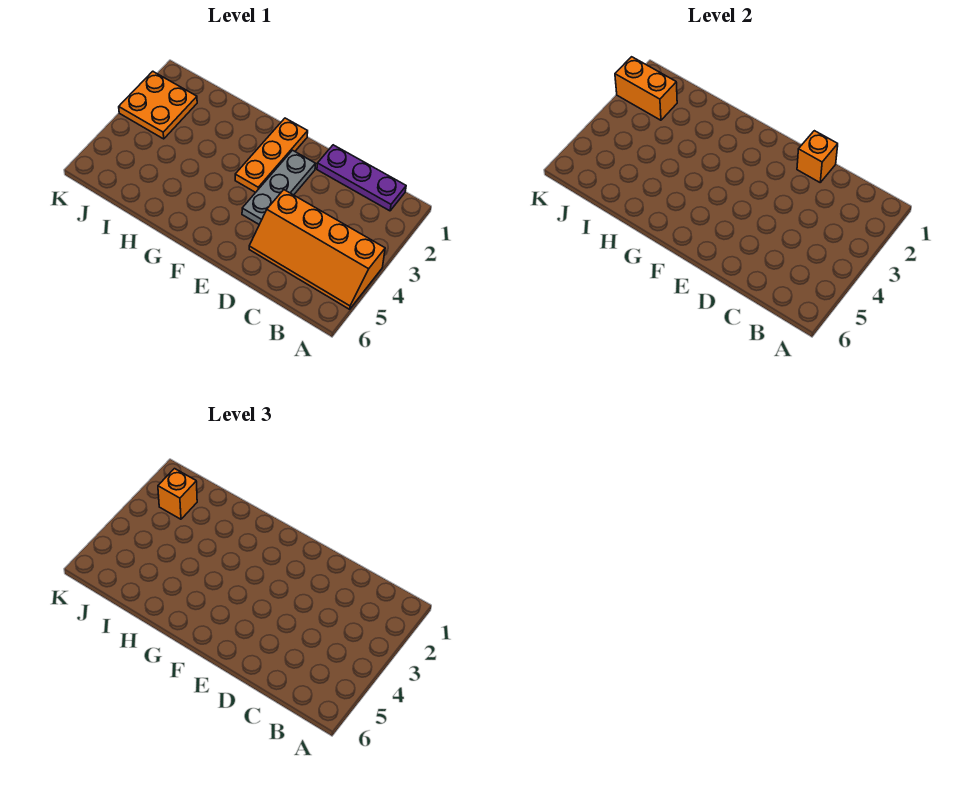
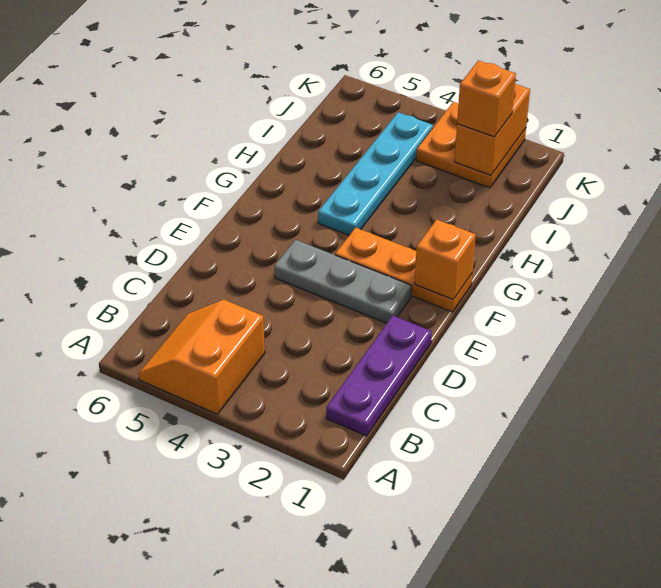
orange 2x4 slope [249,190,385,309] -> orange 2x2 slope [138,300,265,414]
orange 1x1 brick [797,131,838,182] -> orange 1x1 brick moved to [415,219,476,300]
none -> cyan 1x4 plate [318,112,433,235]

